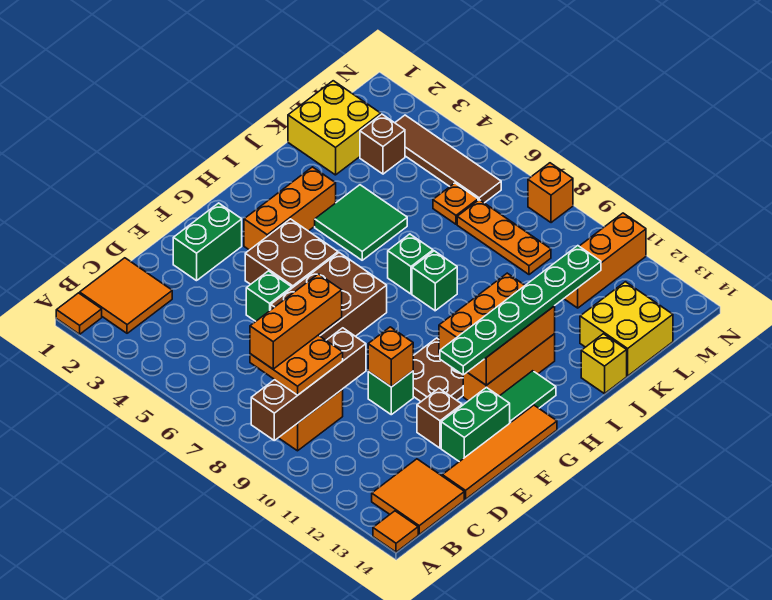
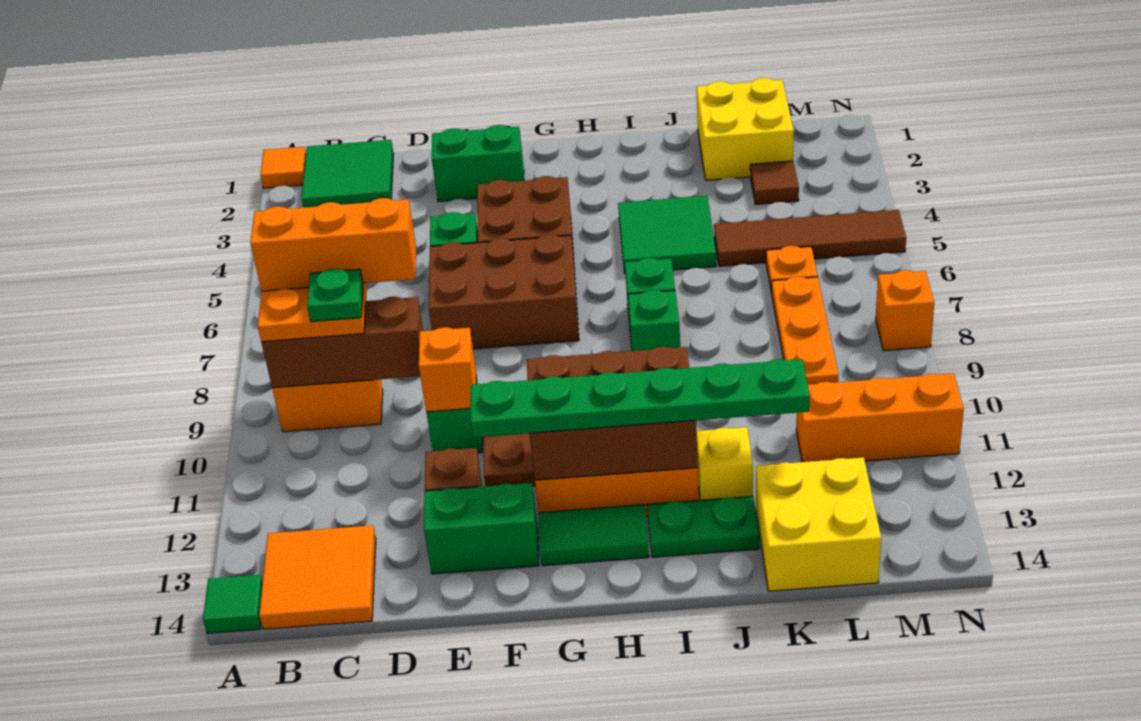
brown 1x4 brick [251,328,366,441] -> brown 1x3 brick [261,297,423,388]
orange 1x1 tile [373,511,418,552] -> green 1x1 tile [203,575,263,634]
orange 2x2 tile [80,258,172,333] -> green 2x2 tile [302,140,394,208]
none -> green 1x1 plate [307,269,363,322]
orange 1x4 tile [442,405,557,499] -> none
orange 1x3 brick [244,167,336,250] -> none
orange 2x3 brick [439,273,555,385] -> brown 2x3 brick [527,347,698,480]
none -> green 1x2 plate [647,496,759,557]
yellow 1x1 brick [581,334,627,394] -> yellow 1x1 brick moved to [697,427,753,500]
brown 1x1 brick [360,114,405,174] -> brown 1x1 tile [750,161,799,204]
brown 1x4 tile [395,115,501,203] -> brown 1x4 tile turned to [714,210,906,266]

